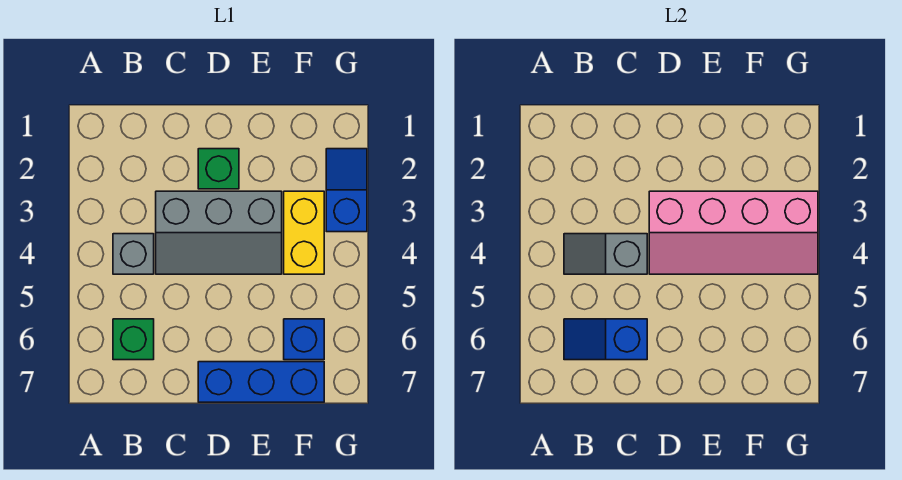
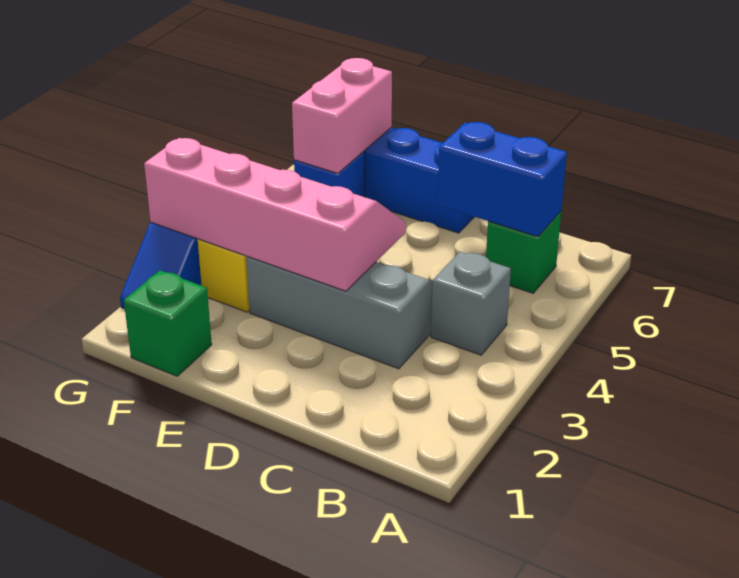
grey 1x2 slope [564,234,647,274] -> none
blue 1x2 slope [564,319,647,360] -> blue 1x2 brick [437,122,567,237]
green 1x1 brick [198,149,239,189] -> green 1x1 brick moved to [124,270,212,376]
none -> pink 1x2 brick [292,58,392,173]

